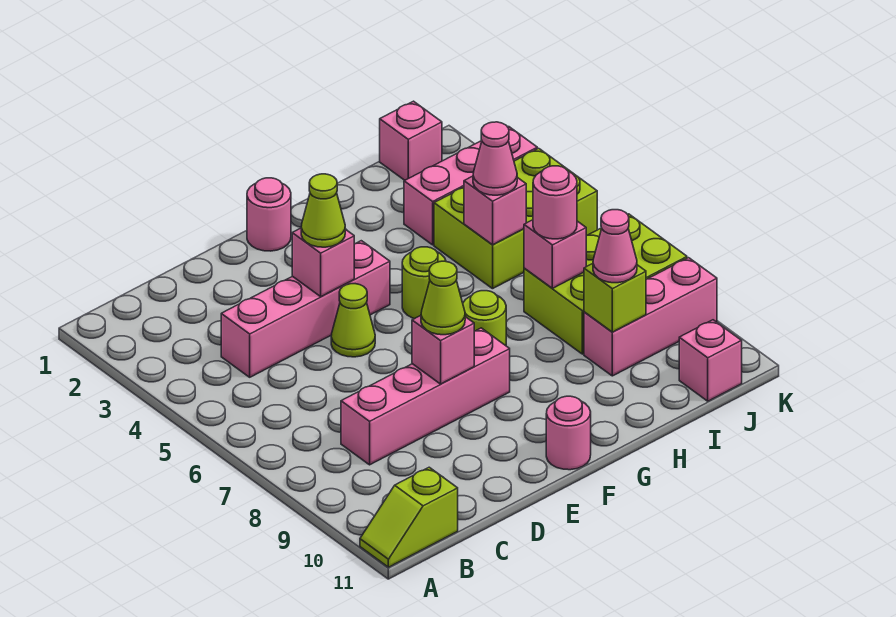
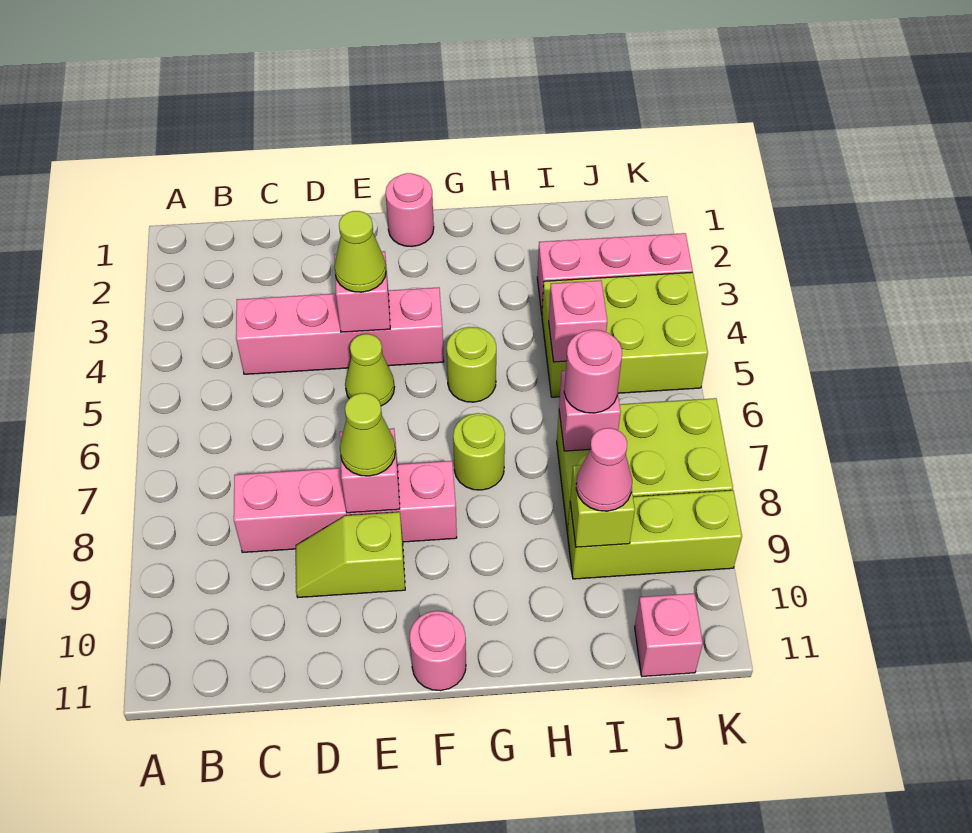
lime 1x2 slope [360,467,458,567] -> lime 1x2 slope moved to [296,512,405,597]
pink 1x1 cone [473,122,517,195] -> none
pink 1x3 brick [584,258,717,376] -> lime 1x3 brick [567,490,742,579]
pink 1x1 brick [380,101,442,180] -> none

